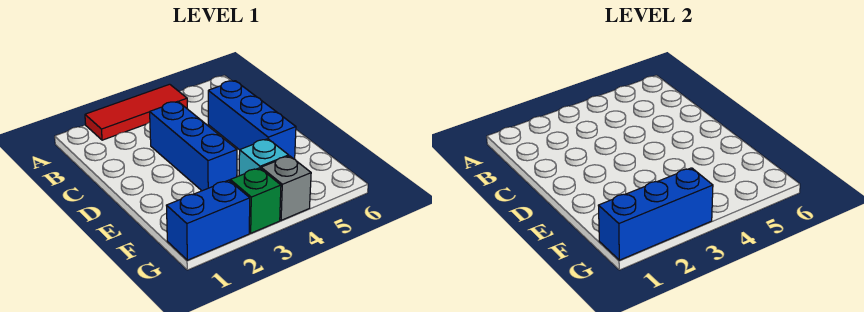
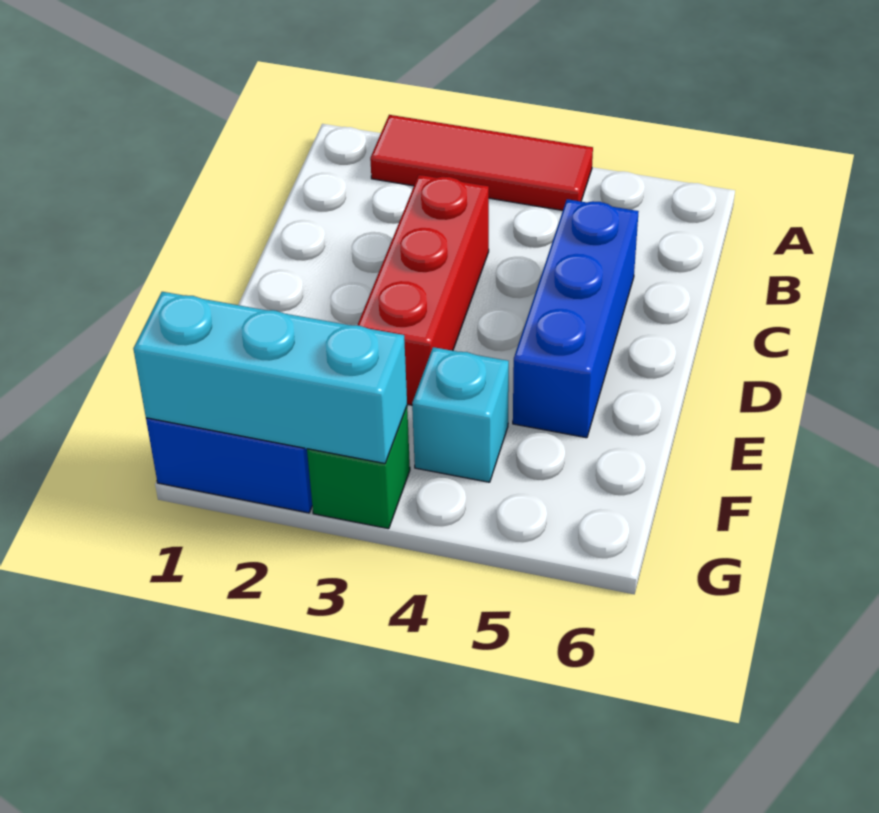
blue 1x3 brick [150,101,237,191] -> red 1x3 brick [358,175,489,405]
blue 1x3 brick [598,168,713,260] -> cyan 1x3 brick [133,292,407,463]
grey 1x1 brick [261,156,311,220] -> none

